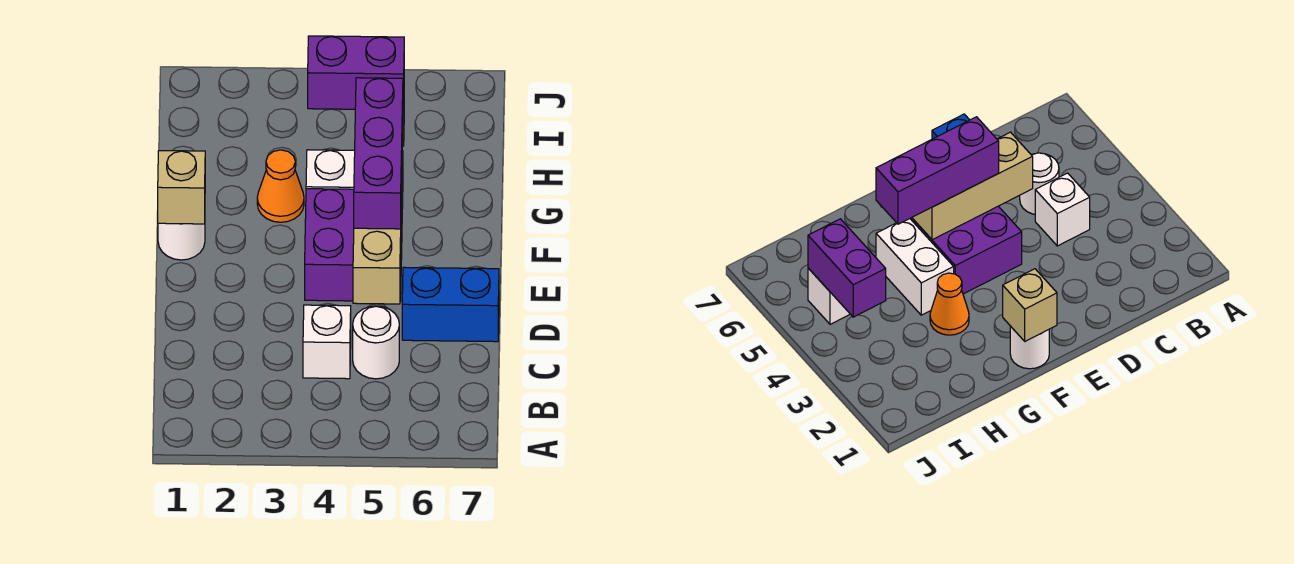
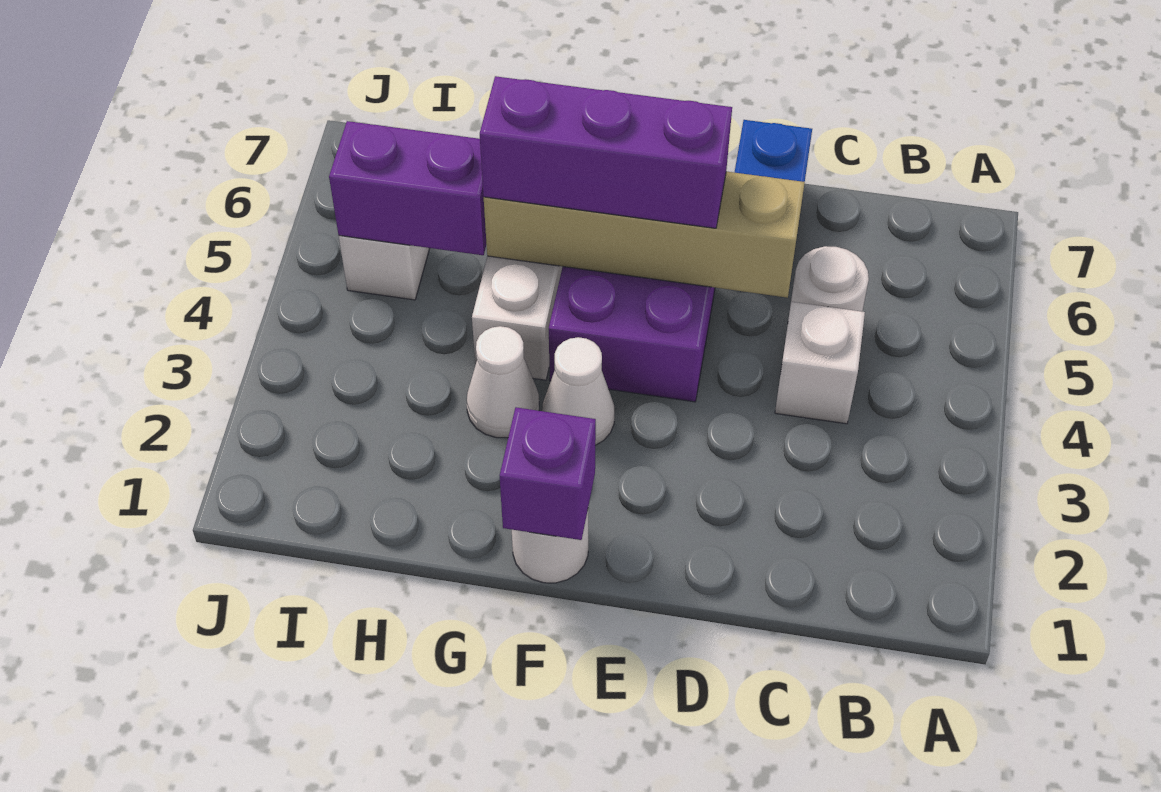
tan 1x3 brick [353,187,402,304] -> tan 1x4 brick [484,172,805,298]
tan 1x1 brick [158,151,205,224] -> purple 1x1 brick [500,407,596,540]
none -> white 1x1 cone [542,337,614,445]
orange 1x1 cone [257,150,304,222] -> white 1x1 cone [467,326,539,438]
purple 1x2 brick [308,36,404,110] -> purple 1x2 brick turned to [329,121,487,255]

